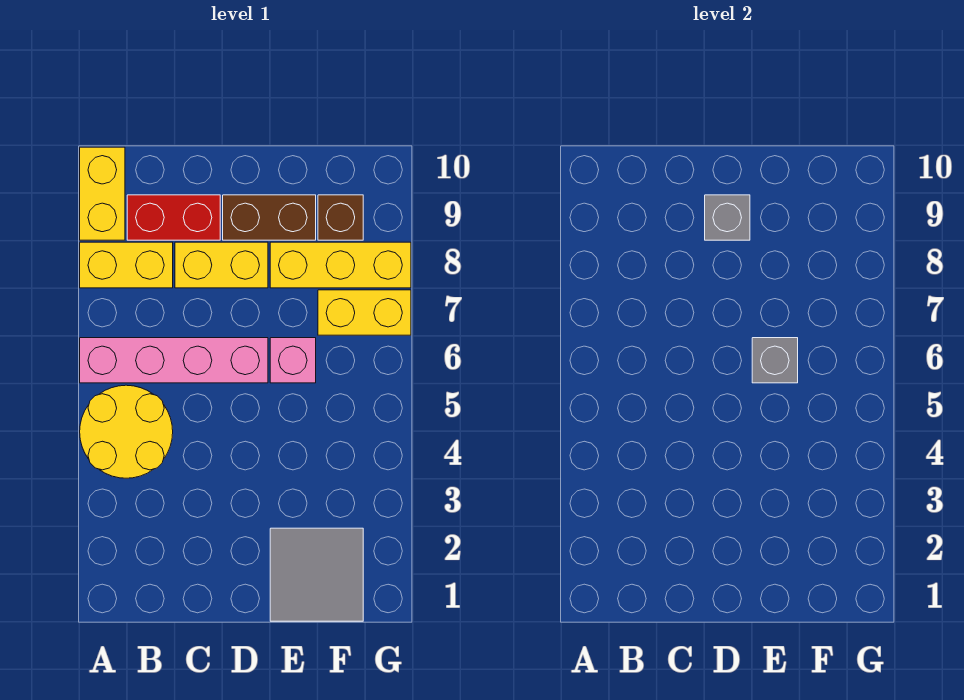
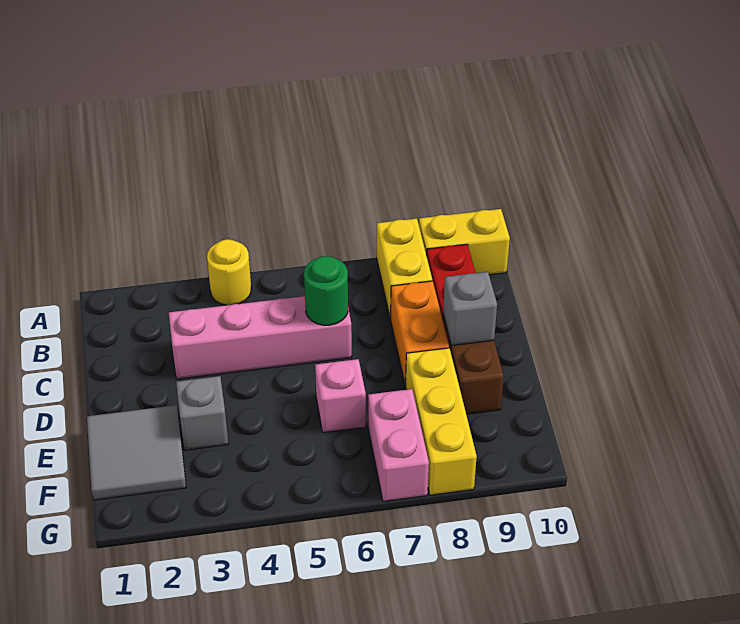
yellow 2x2 round brick [80,385,173,478] -> yellow 1x1 round brick [207,239,251,305]
pink 1x4 brick [80,338,268,383] -> pink 1x4 brick turned to [169,296,352,379]
none -> green 1x1 round brick [304,256,348,325]
yellow 1x2 brick [175,242,268,288] -> orange 1x2 brick [391,281,449,386]
grey 1x1 brick [752,338,798,383] -> grey 1x1 brick moved to [176,376,228,450]
yellow 1x2 brick [318,290,411,335] -> pink 1x2 brick [368,389,429,501]
brown 1x1 brick [318,195,363,240] -> none

